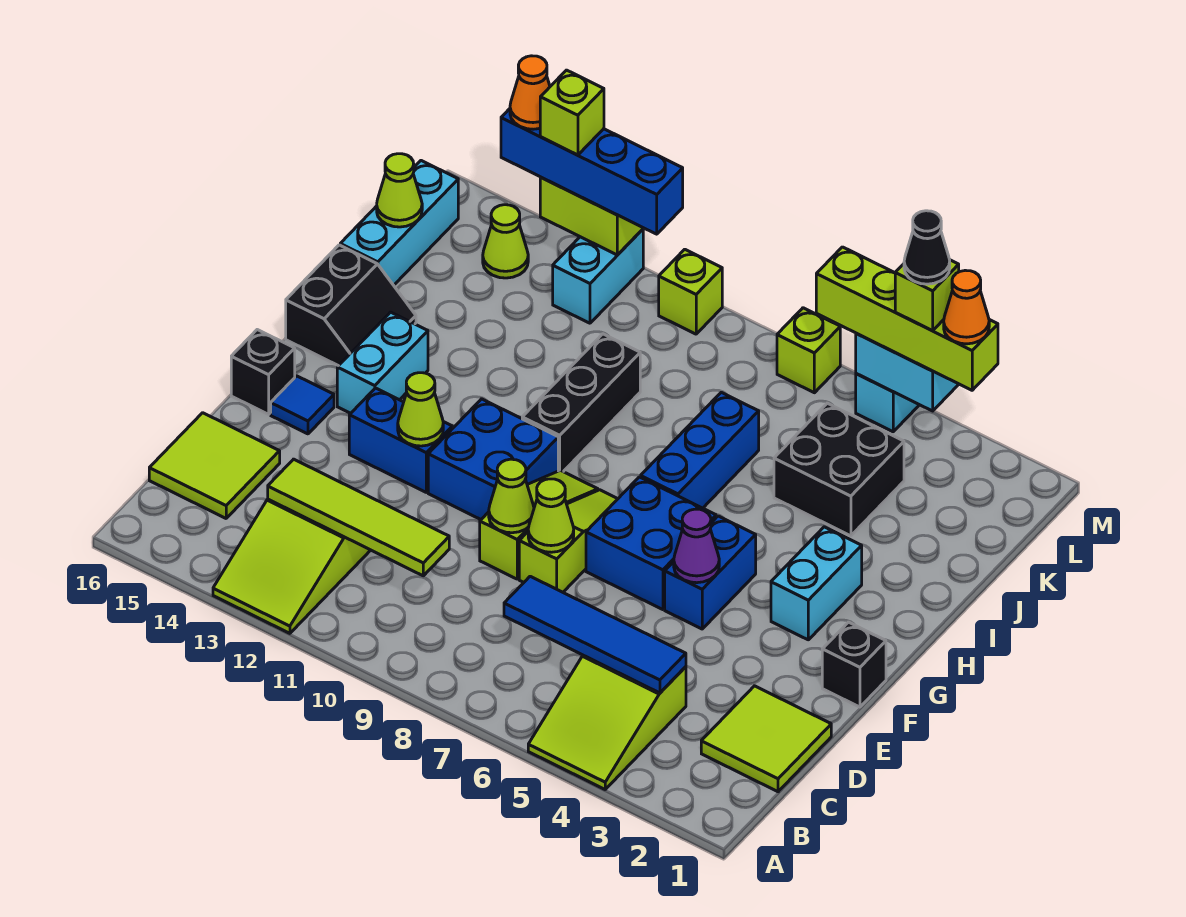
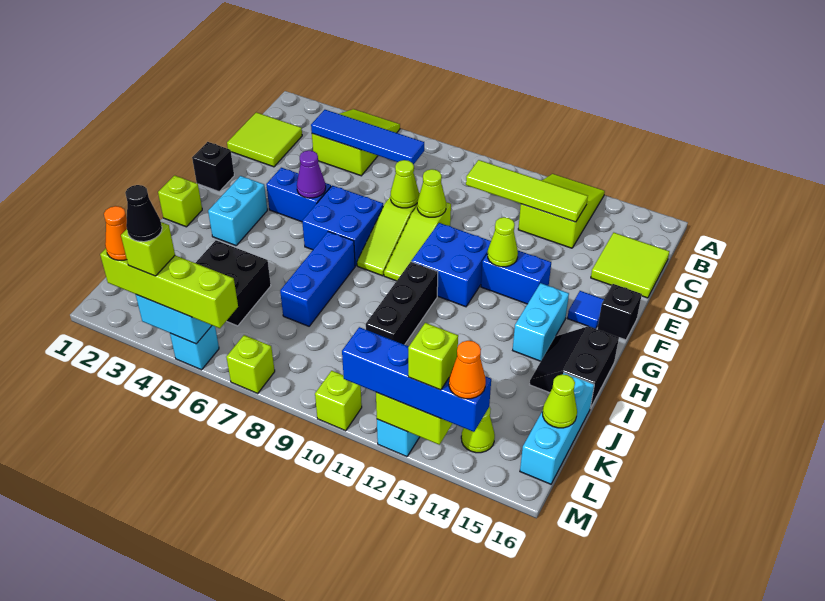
blue 1x2 brick [665,516,756,629] -> blue 1x2 brick turned to [266,168,331,222]
none -> lime 1x1 brick [158,175,202,227]

